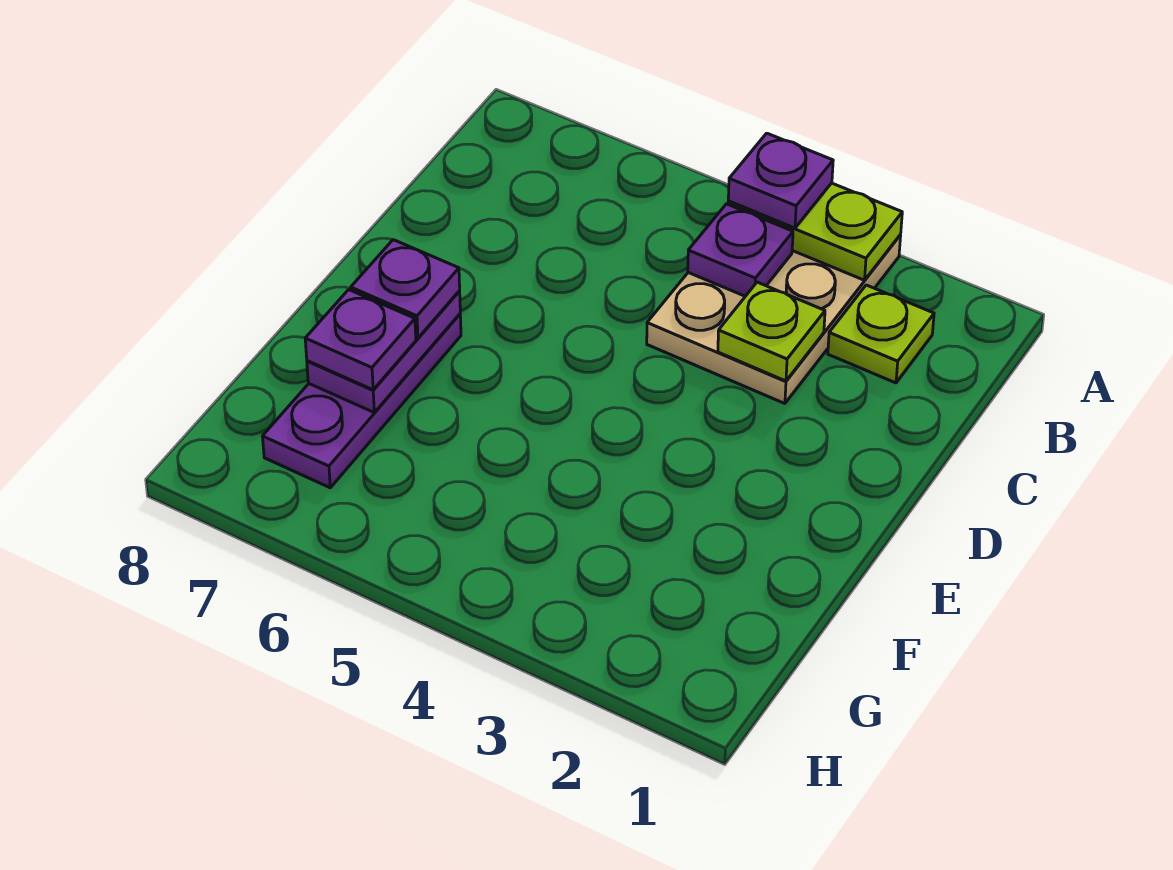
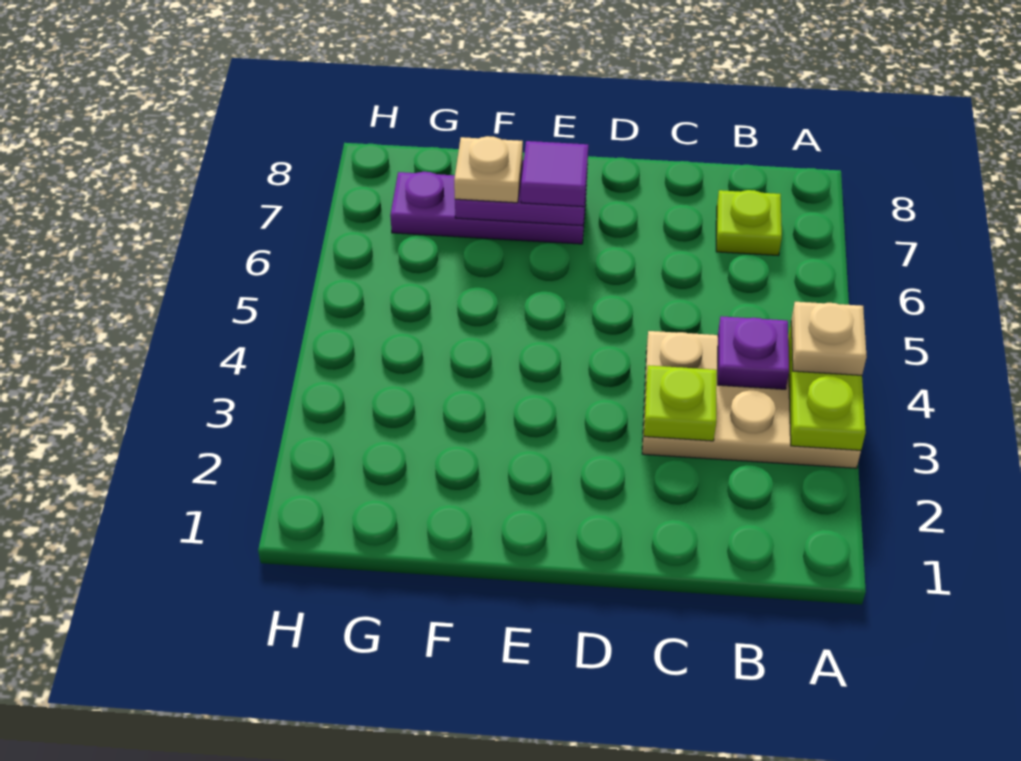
purple 1x1 plate [728,133,833,228] -> tan 1x1 plate [791,302,867,375]
lime 1x1 plate [828,285,934,383] -> lime 1x1 plate moved to [716,190,782,255]
purple 1x1 plate [351,240,460,338] -> purple 1x1 tile [521,141,588,207]
purple 1x1 plate [305,290,416,390] -> tan 1x1 plate [454,136,523,203]

